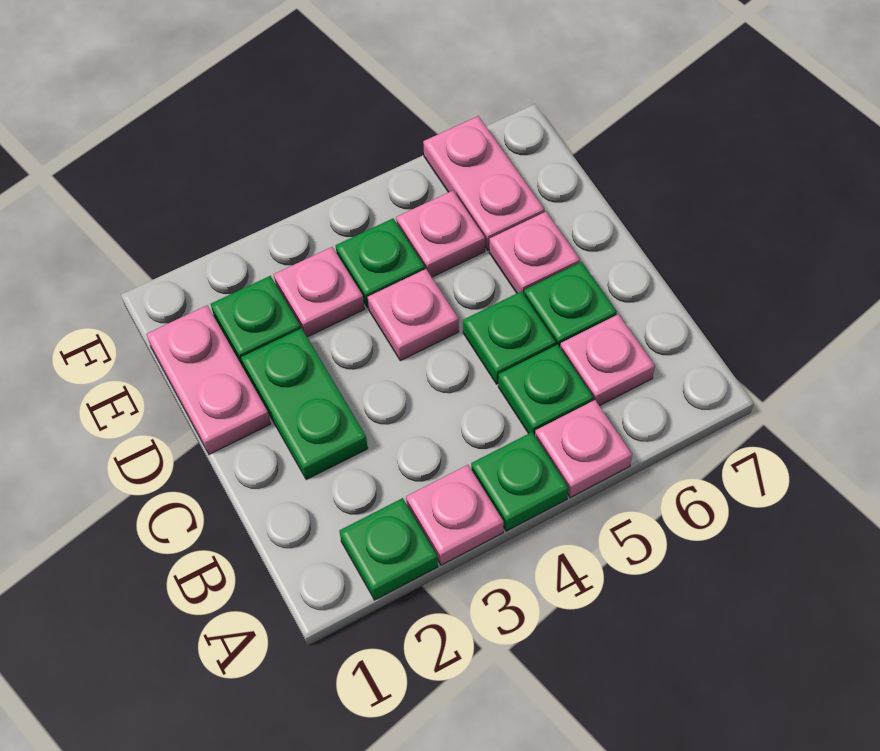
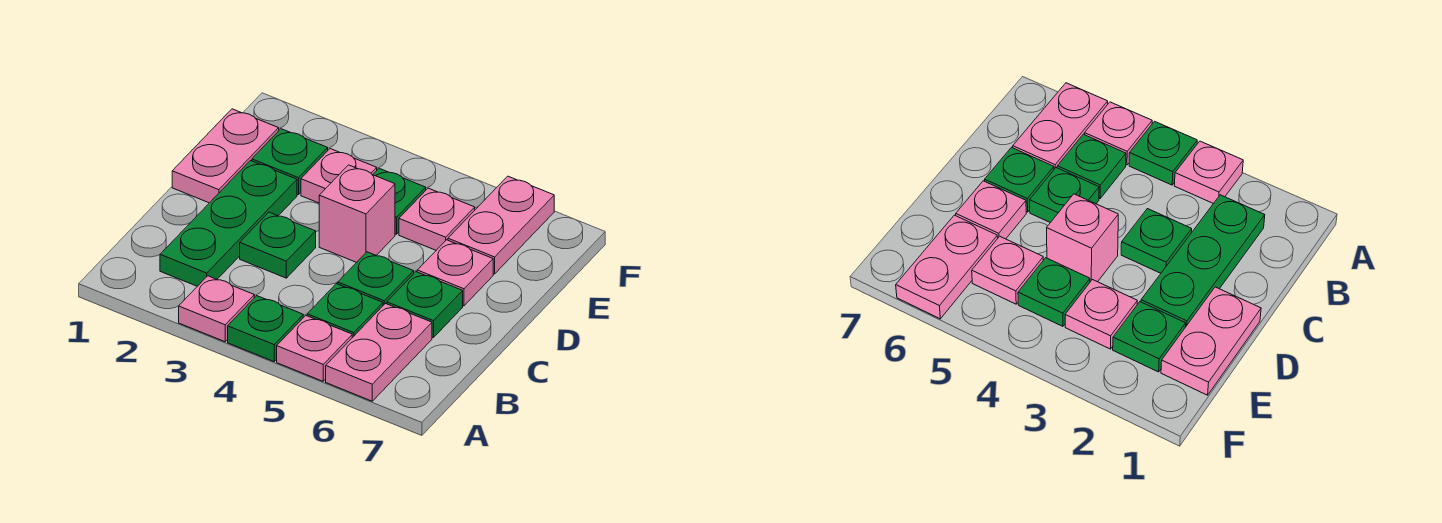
green 1x1 plate [339,498,438,600] -> green 1x1 plate moved to [240,212,316,278]
pink 1x1 plate [560,314,655,406] -> pink 1x2 plate [326,304,432,401]
green 1x2 plate [241,328,368,480] -> green 1x3 plate [160,161,297,286]
pink 1x1 plate [368,269,459,361] -> pink 1x1 brick [319,165,395,262]

